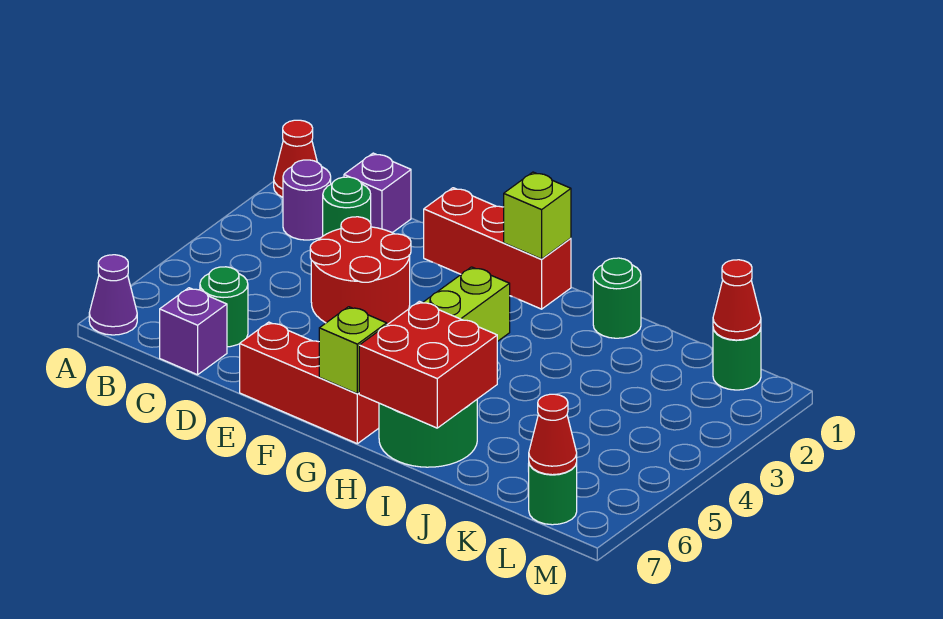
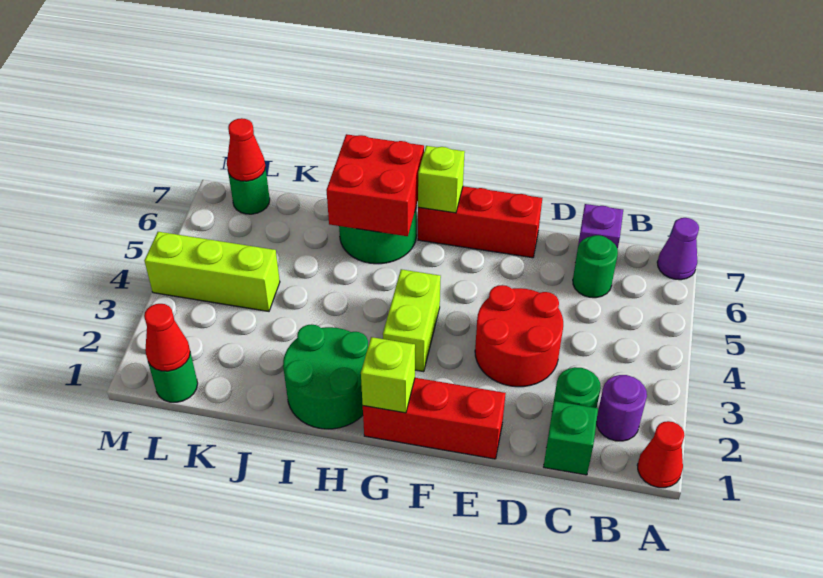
purple 1x1 brick [344,153,411,233] -> green 1x1 brick [544,401,598,475]
green 1x1 round brick [593,258,641,338] -> green 2x2 round brick [283,324,368,429]
none -> lime 1x3 brick [144,232,280,311]

